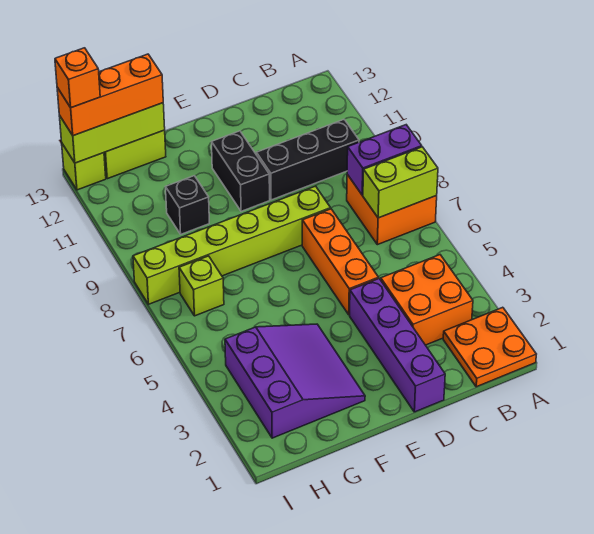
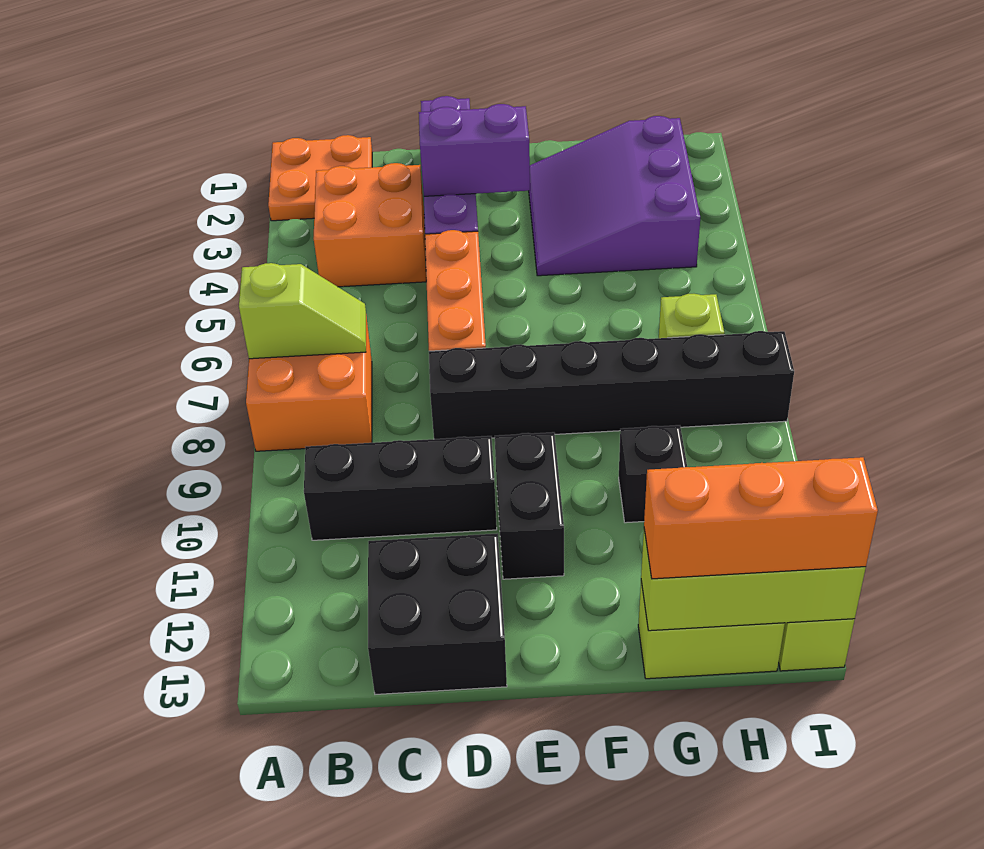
lime 1x2 brick [363,147,438,218] -> lime 1x2 slope [239,263,366,359]
purple 1x2 brick [347,125,422,195] -> purple 1x2 brick moved to [419,104,530,196]
none -> black 2x2 brick [368,533,507,694]
lime 1x6 brick [133,186,331,304] -> black 1x6 brick [429,331,794,439]
orange 1x1 brick [55,48,100,108] -> none

